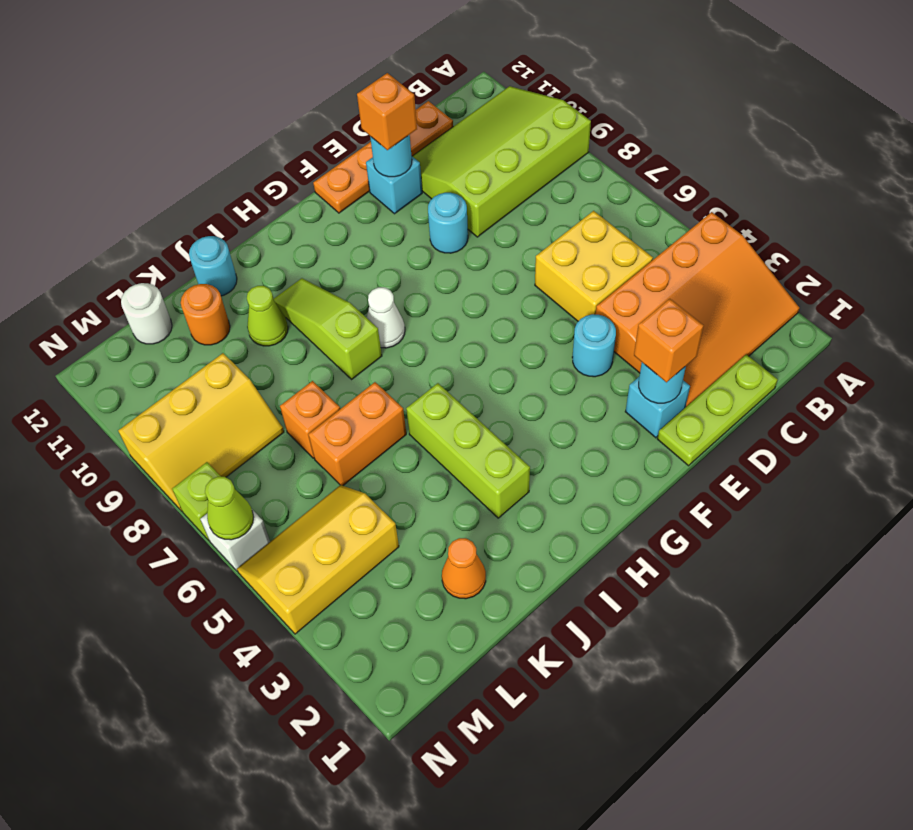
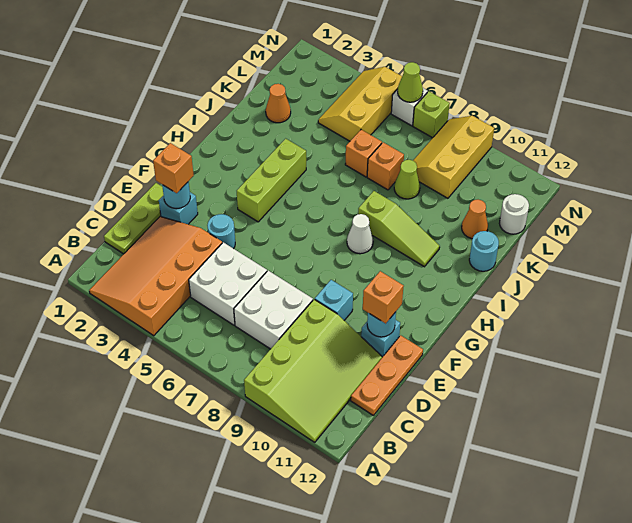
yellow 2x2 brick [535,211,653,321] -> white 2x2 brick [189,242,267,325]
none -> white 2x2 brick [234,271,313,349]
orange 1x4 plate [313,101,453,213] -> orange 1x3 plate [351,335,423,415]
cyan 1x1 round brick [428,193,468,253] -> cyan 1x1 brick [315,280,353,320]
lime 1x3 brick [406,383,530,518] -> lime 1x3 brick turned to [237,139,306,222]
orange 1x2 brick [308,382,406,486] -> orange 1x1 brick [345,130,382,177]
lime 1x1 cone [247,286,288,346] -> lime 1x1 cone moved to [394,160,420,199]
orange 1x1 round brick [181,284,230,345] -> orange 1x1 cone [462,200,488,239]
yellow 2x3 slope [237,485,399,634] -> yellow 2x3 slope turned to [318,67,402,141]

